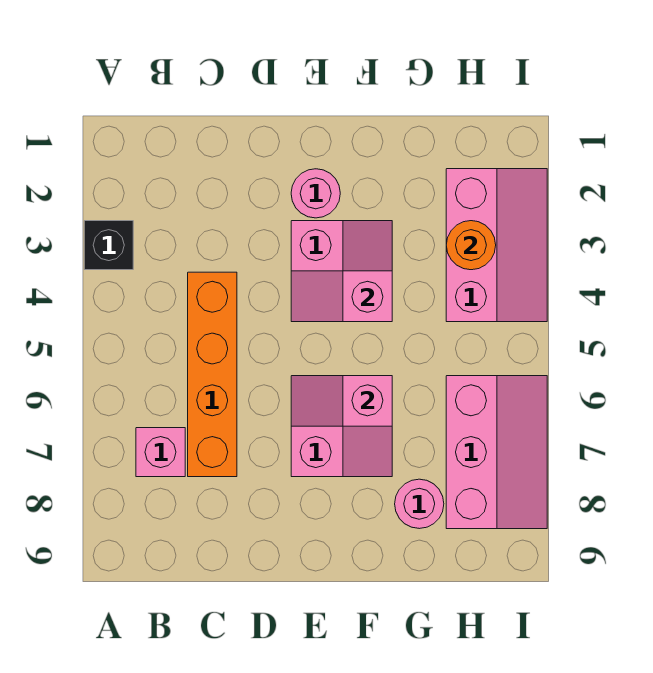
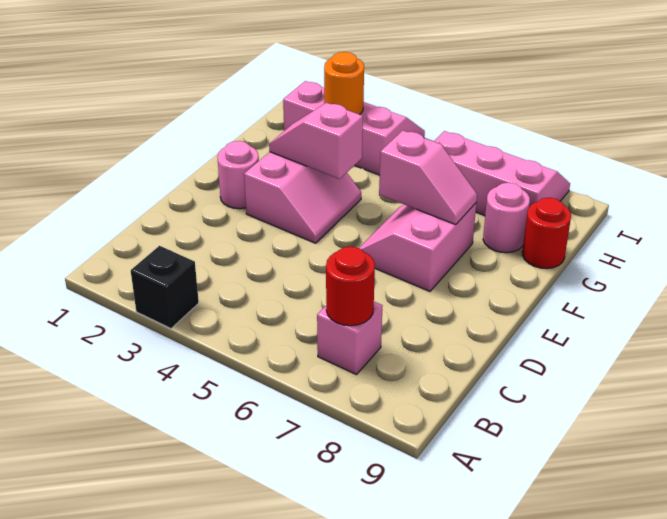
none -> red 1x1 round brick [326,246,375,326]
orange 1x4 brick [188,272,237,477] -> none
none -> red 1x1 round brick [522,198,571,269]

